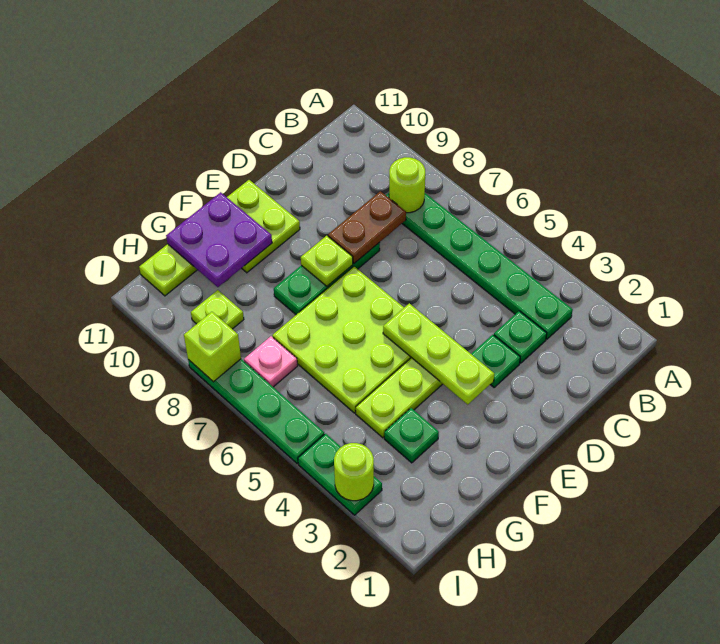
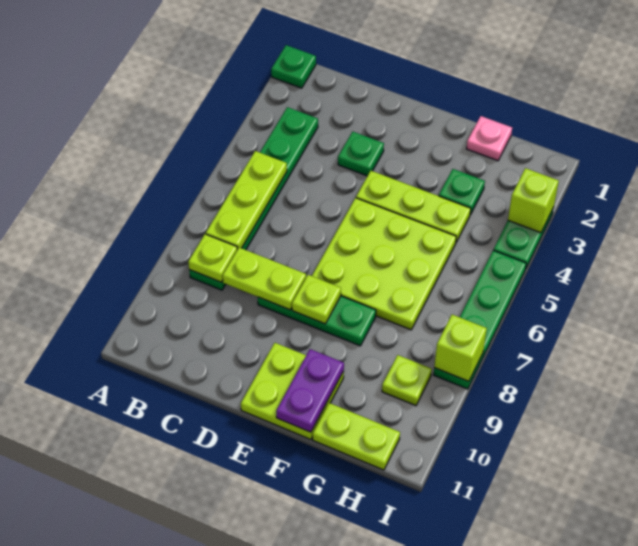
lime 1x1 round brick [389,157,425,213] -> lime 1x1 plate [188,234,237,282]
green 1x1 plate [494,311,547,363] -> green 1x1 plate moved to [271,45,316,88]
brown 1x2 plate [328,191,406,263] -> lime 1x2 plate [223,248,306,310]
lime 1x3 plate [383,303,494,405] -> lime 1x3 plate moved to [206,151,287,249]
purple 2x2 plate [166,192,272,287] -> purple 1x2 plate [276,349,344,432]
pink 1x1 plate [244,336,298,387] -> pink 1x1 plate moved to [467,116,512,161]
lime 1x1 round brick [334,443,374,501] -> lime 1x1 brick [508,168,559,233]

